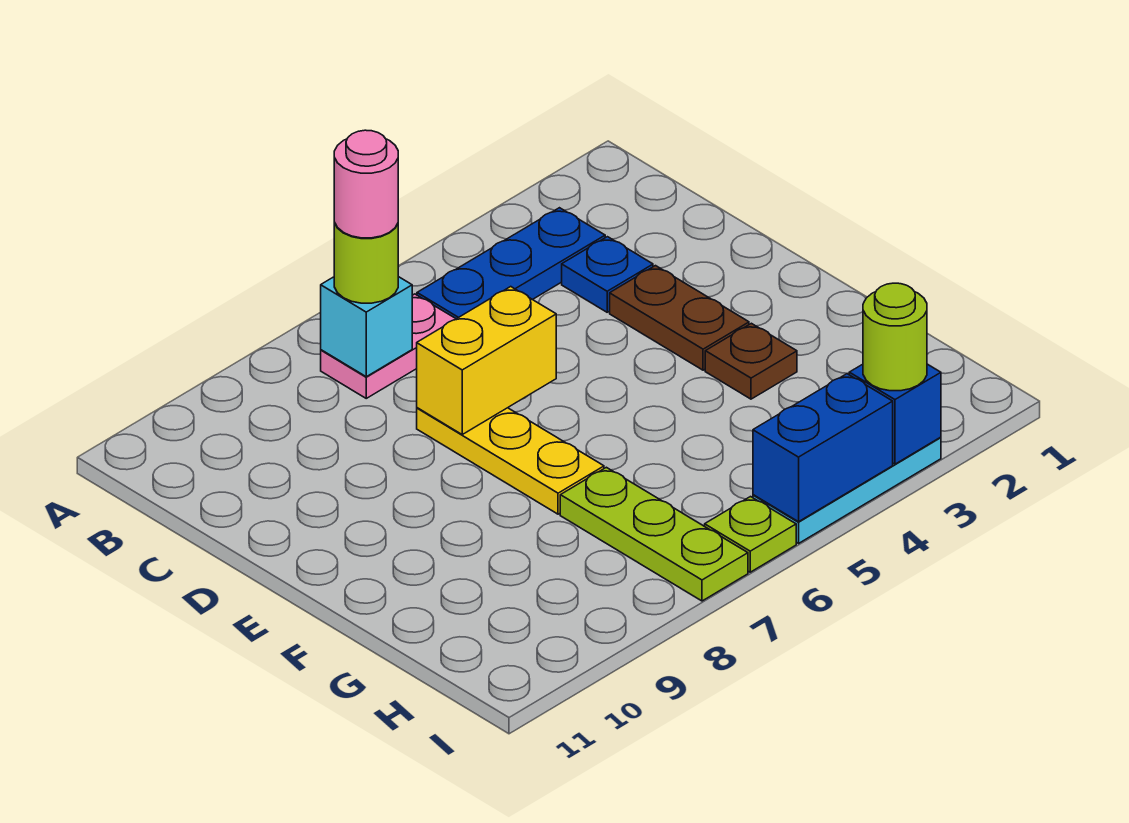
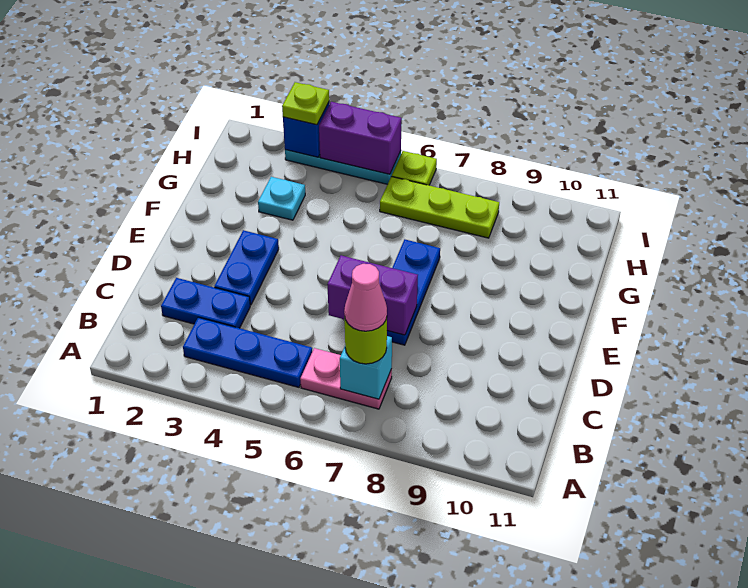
pink 1x1 round brick [334,130,398,238] -> pink 1x1 cone [344,264,387,331]
blue 1x1 plate [562,237,653,312] -> blue 1x2 plate [161,278,250,328]
brown 1x2 plate [610,266,749,370] -> blue 1x2 plate [214,230,279,305]
yellow 1x2 brick [417,287,556,434] -> purple 1x2 brick [327,255,418,335]
yellow 1x3 plate [417,408,604,514] -> blue 1x3 plate [387,239,440,345]
brown 1x1 plate [705,323,797,399] -> none
none -> cyan 1x1 plate [258,177,305,220]
lime 1x3 plate [560,467,748,601] -> lime 1x3 plate turned to [380,176,499,238]
lime 1x1 round brick [863,283,927,391] -> lime 1x1 plate [282,82,329,125]
blue 1x2 brick [753,374,893,522] -> purple 1x2 brick [319,102,402,174]

